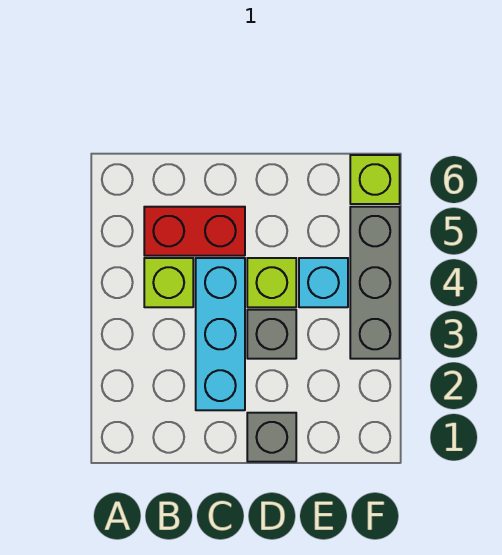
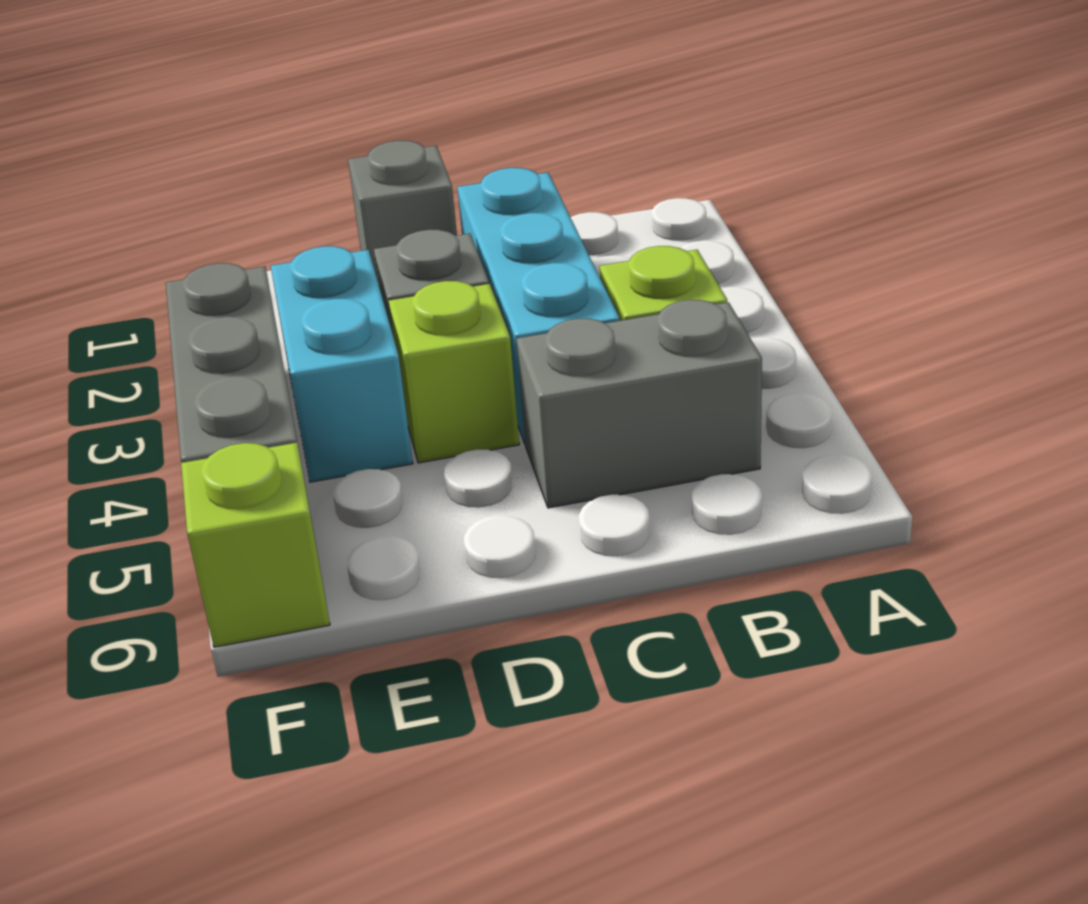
red 1x2 brick [144,207,245,256] -> grey 1x2 brick [517,300,762,508]
cyan 1x1 brick [299,258,348,307] -> cyan 1x2 brick [271,246,413,482]

